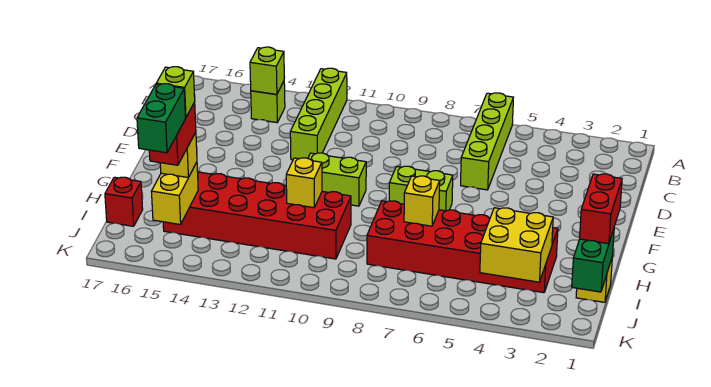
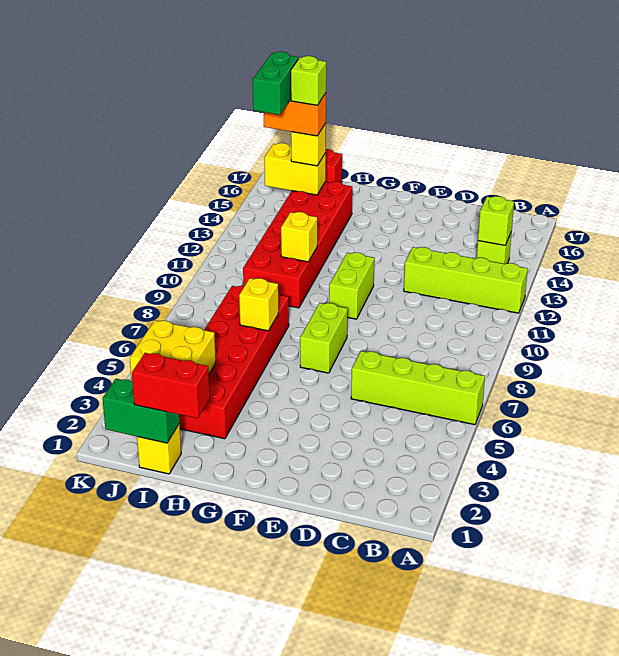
red 1x2 brick [149,102,196,165] -> orange 1x2 brick [264,93,326,136]
green 1x2 brick [137,84,186,153] -> green 1x2 brick turned to [253,52,298,115]

